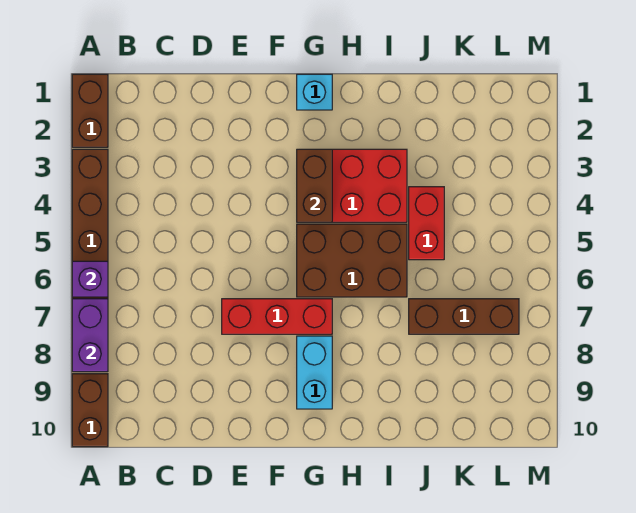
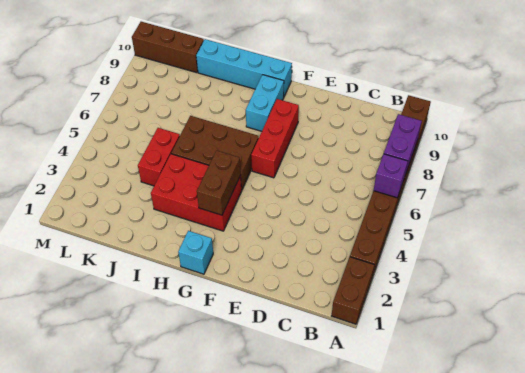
red 1x3 brick [222,299,332,334] -> red 1x3 brick turned to [251,99,299,178]
none -> cyan 1x4 brick [196,39,292,96]
brown 1x3 brick [409,299,519,334] -> brown 1x3 brick moved to [132,22,204,73]

